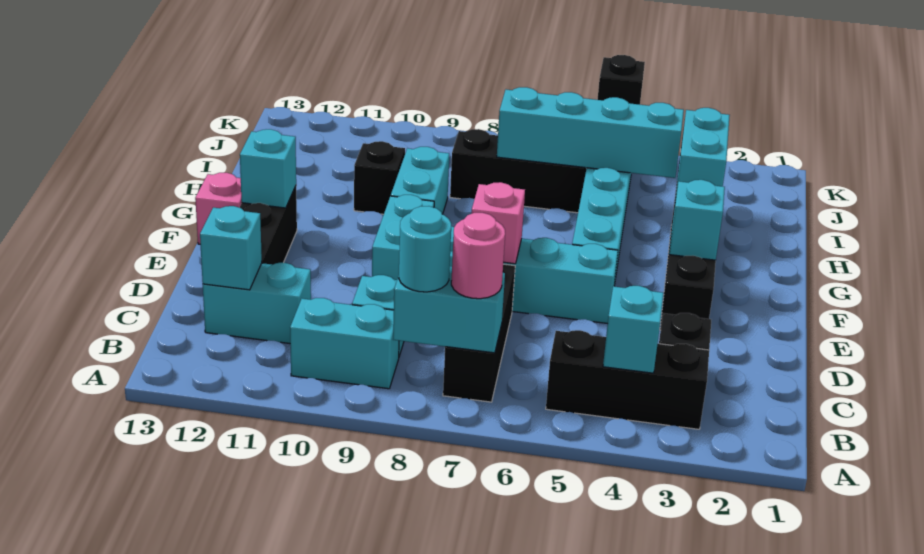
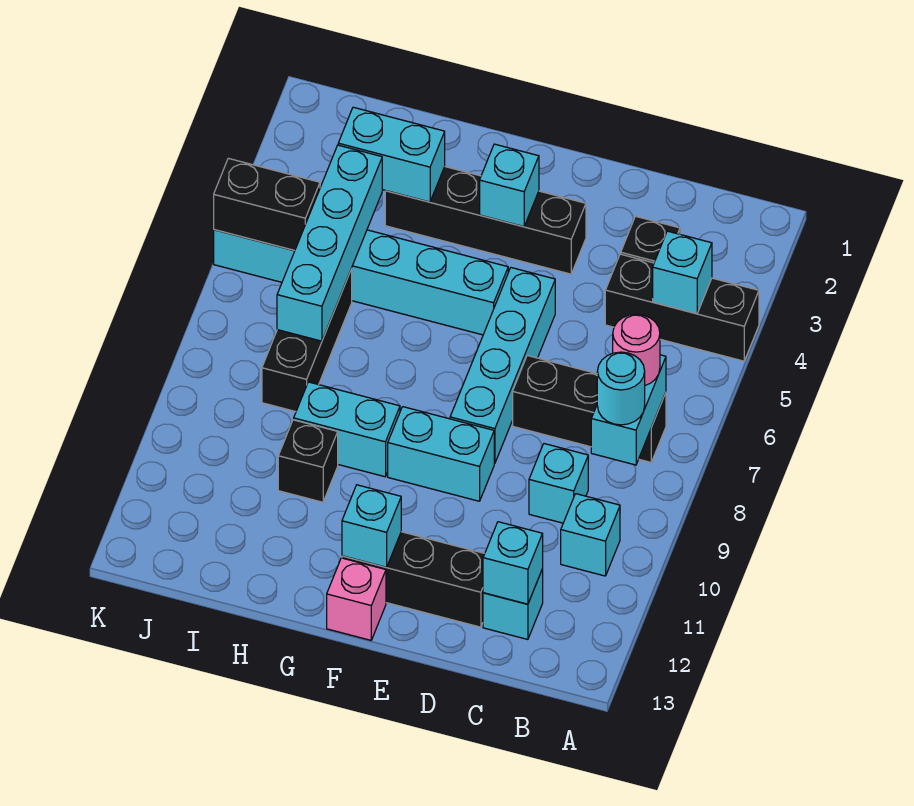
black 1x3 brick [546,330,709,429] -> black 1x3 brick turned to [605,254,759,361]
cyan 1x2 brick [290,298,399,389] -> cyan 1x1 brick [561,494,620,576]
cyan 1x2 brick [203,263,311,343] -> cyan 1x1 brick [483,569,543,639]
pink 1x1 brick [472,182,525,264] -> none
black 1x1 brick [597,55,645,105] -> black 1x2 brick [214,158,320,251]

